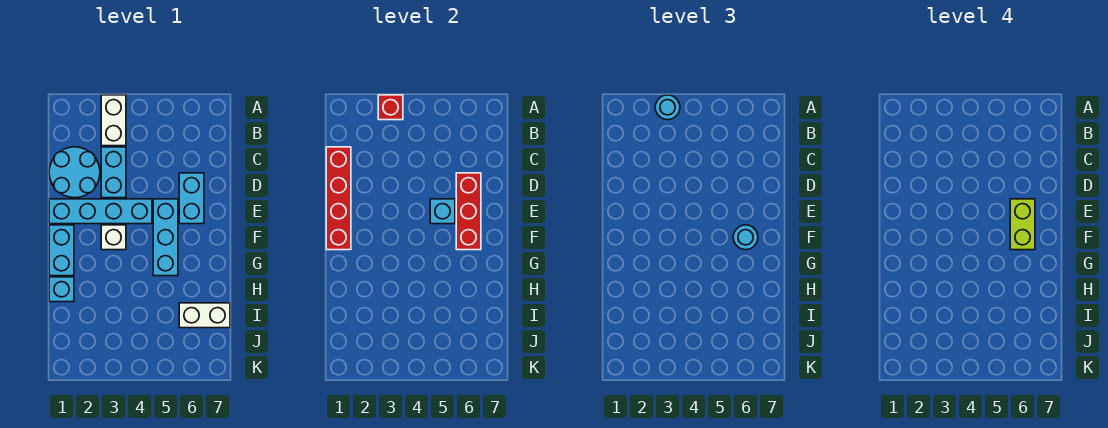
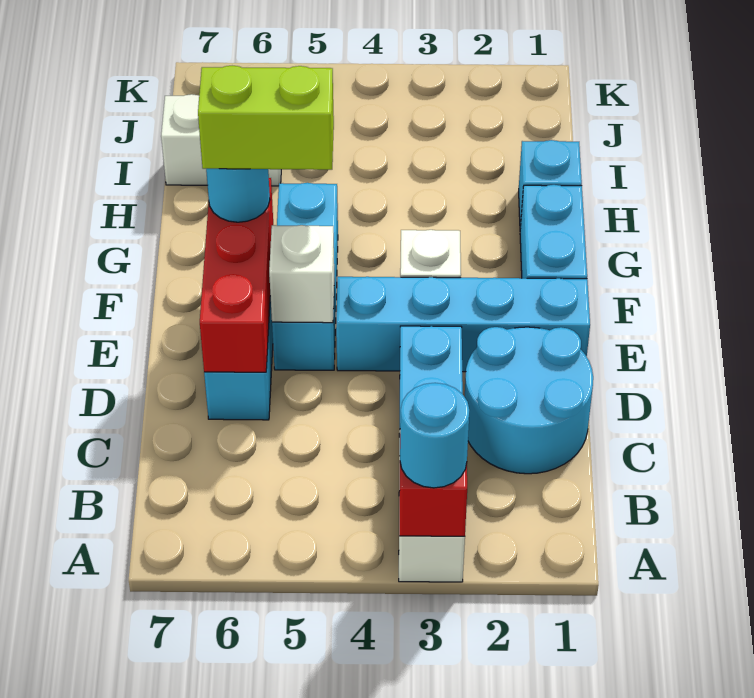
red 1x4 brick [326,147,351,250] -> none
cyan 1x1 brick [430,199,455,224] -> white 1x1 brick [269,225,334,323]
lime 1x2 brick [1010,199,1035,250] -> lime 1x2 brick turned to [198,66,334,170]

